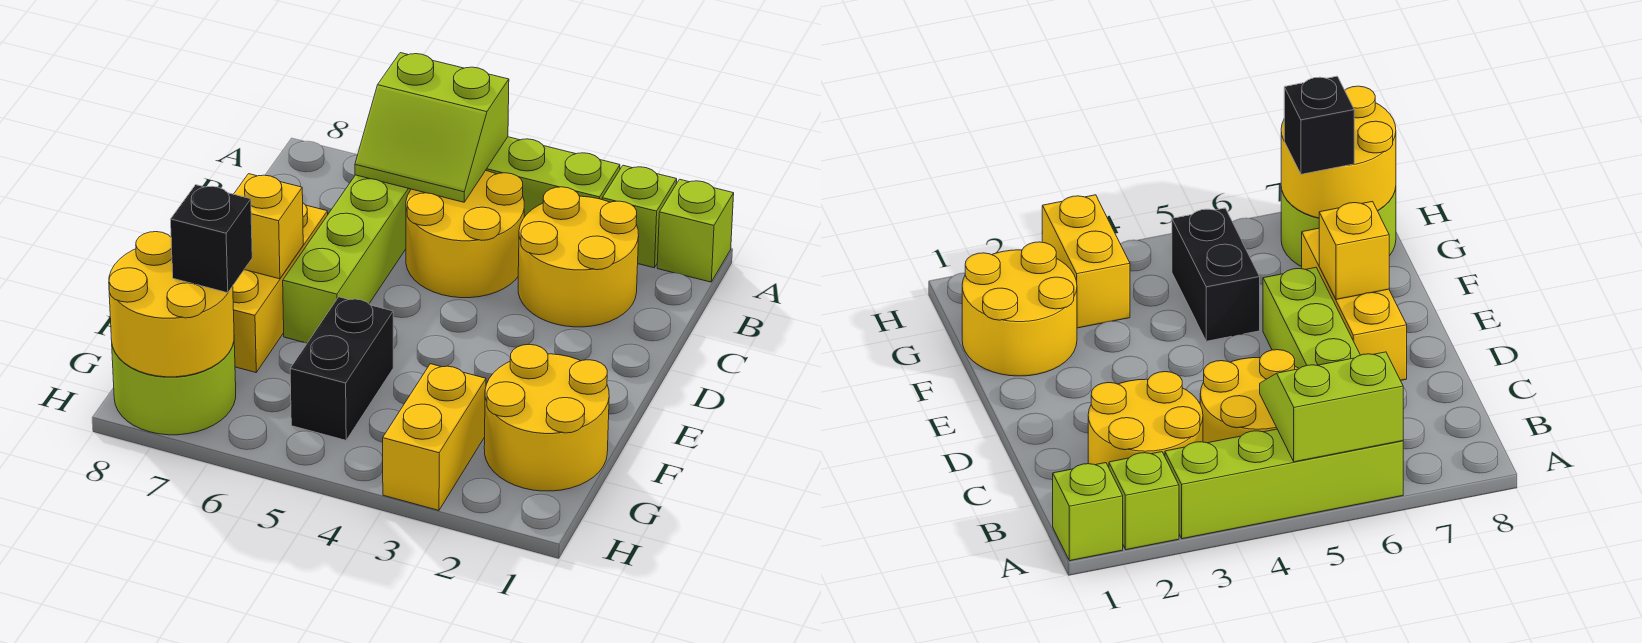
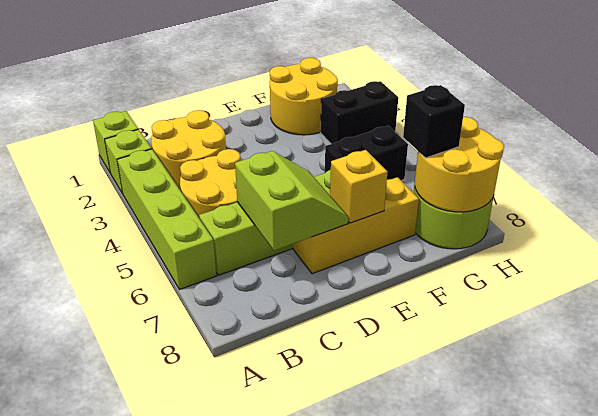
lime 2x2 slope [355,53,509,202] -> lime 2x2 slope moved to [235,151,348,250]
yellow 1x2 brick [383,364,486,510] -> black 1x2 brick [321,81,398,144]

